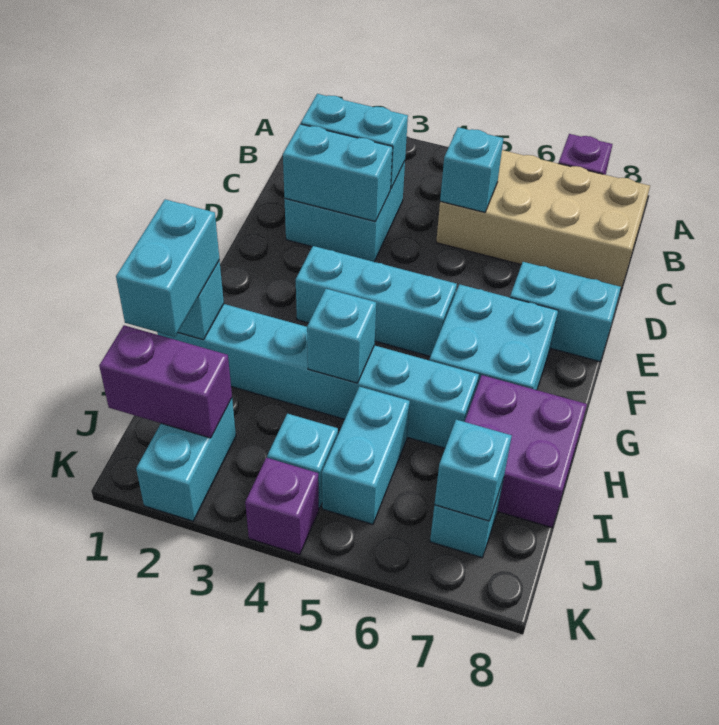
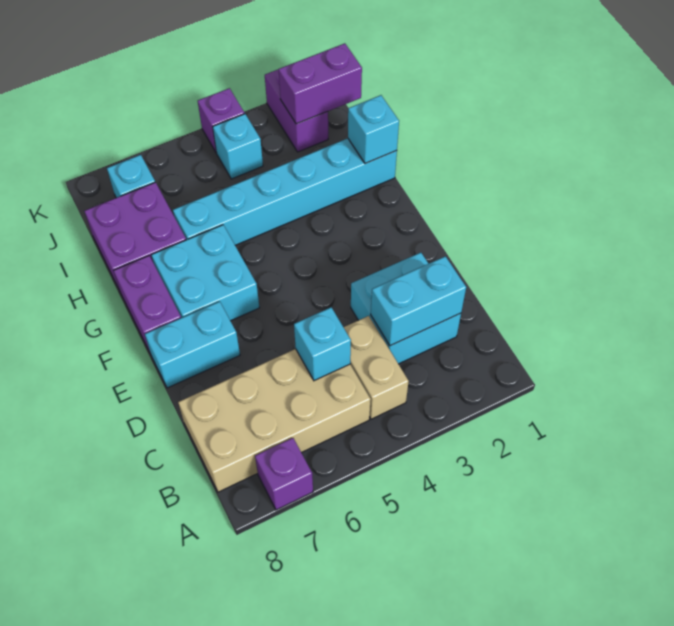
none -> tan 1x2 brick [344,316,409,419]
cyan 1x2 brick [283,124,393,222] -> none
cyan 1x3 brick [296,246,457,356] -> none
none -> purple 1x2 brick [113,256,181,354]
cyan 1x2 brick [116,199,220,337] -> none
cyan 1x1 brick [307,289,376,383] -> none
cyan 1x2 brick [322,387,410,524] -> none
cyan 1x2 brick [136,398,236,521] -> purple 1x2 brick [265,70,328,152]
cyan 1x1 brick [434,420,512,521] -> none

